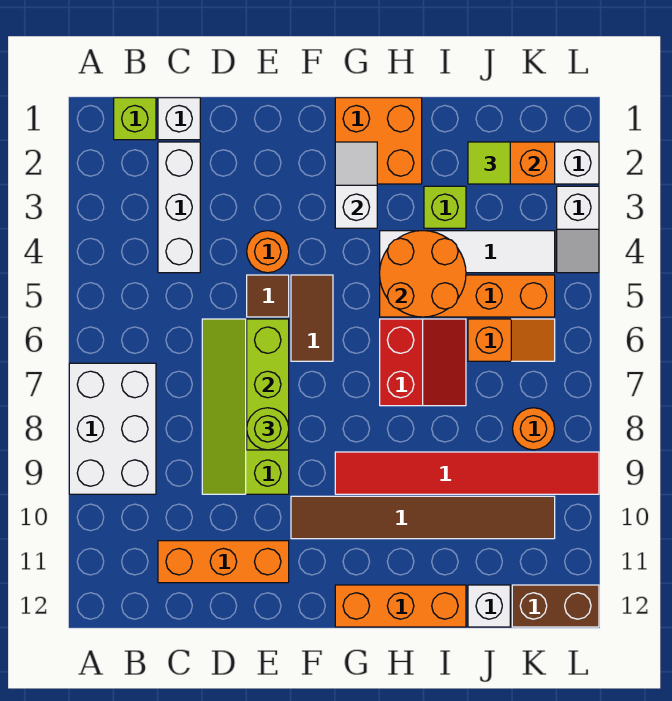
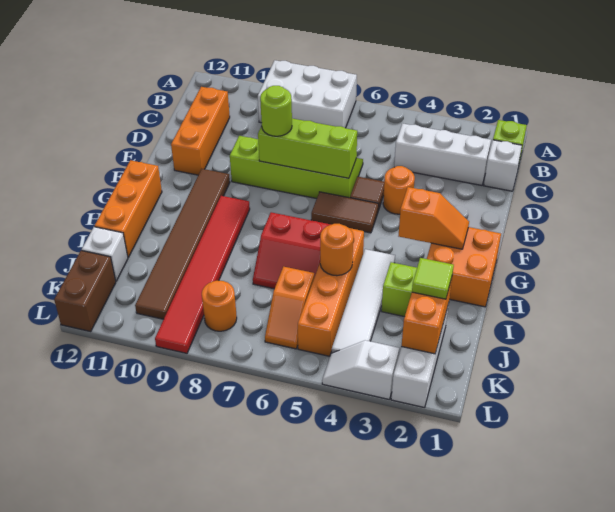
white 1x2 slope [335,142,377,228] -> orange 1x2 slope [399,187,469,249]
orange 2x2 round brick [380,231,466,317] -> orange 1x1 round brick [320,224,353,276]

